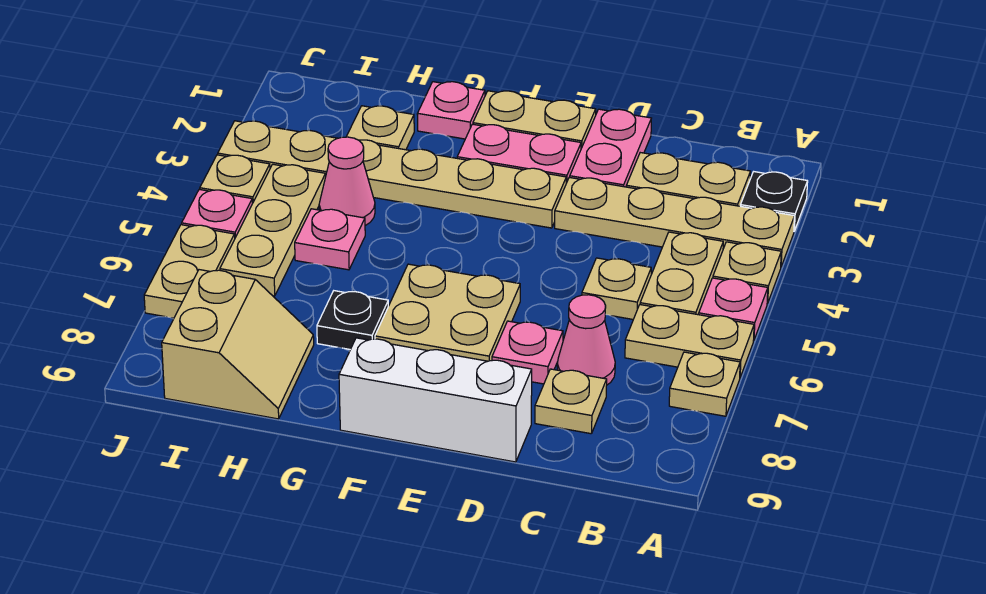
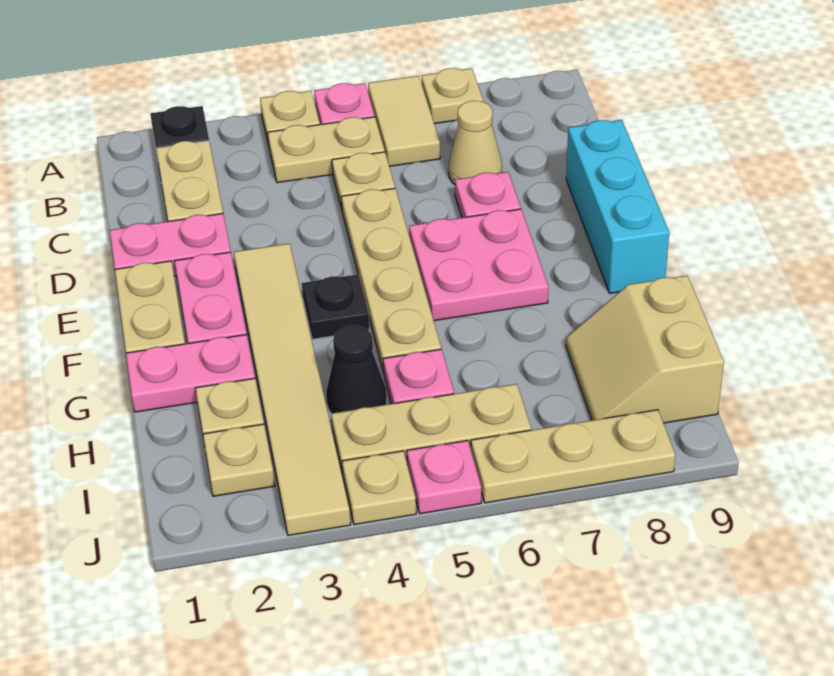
tan 1x4 plate [555,177,795,266] -> tan 1x4 plate moved to [341,188,441,373]
tan 1x2 plate [625,305,754,377] -> tan 1x2 tile [368,76,440,166]
pink 1x1 cone [557,295,615,385] -> tan 1x1 cone [449,101,502,184]
tan 1x1 plate [535,369,607,434] -> tan 1x1 plate moved to [203,424,275,496]
white 1x3 brick [339,338,532,462] -> cyan 1x3 brick [566,120,669,293]
tan 1x6 plate [218,121,566,228] -> tan 1x6 tile [234,243,351,536]
tan 2x2 plate [375,264,520,361] -> pink 2x2 plate [409,209,548,321]
pink 1x1 plate [417,82,485,139] -> pink 1x2 plate [126,335,255,412]
black 1x1 plate [317,291,388,350] -> black 1x1 plate moved to [302,275,369,339]
pink 1x1 cone [319,137,375,226] -> black 1x1 cone [326,326,387,413]
tan 2x2 slope [162,270,314,419] -> tan 2x2 slope turned to [566,275,724,423]
tan 1x2 plate [144,225,235,318] -> tan 1x3 plate [471,410,675,503]

